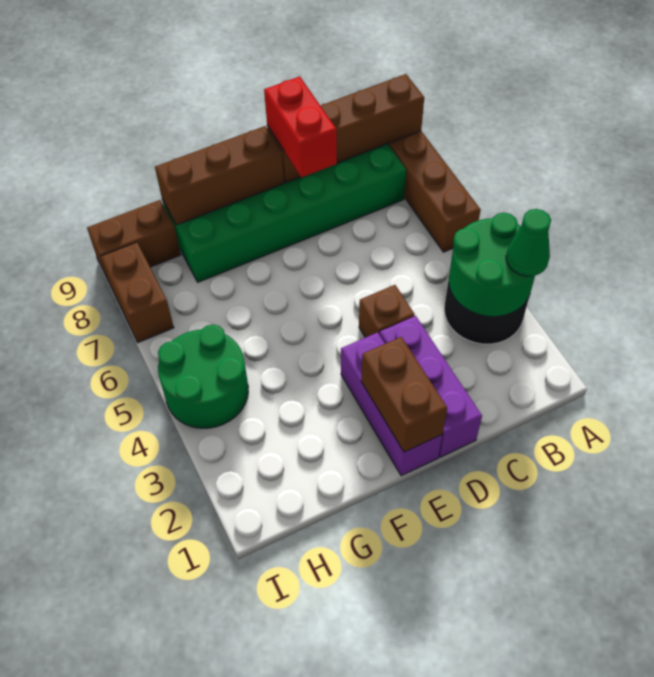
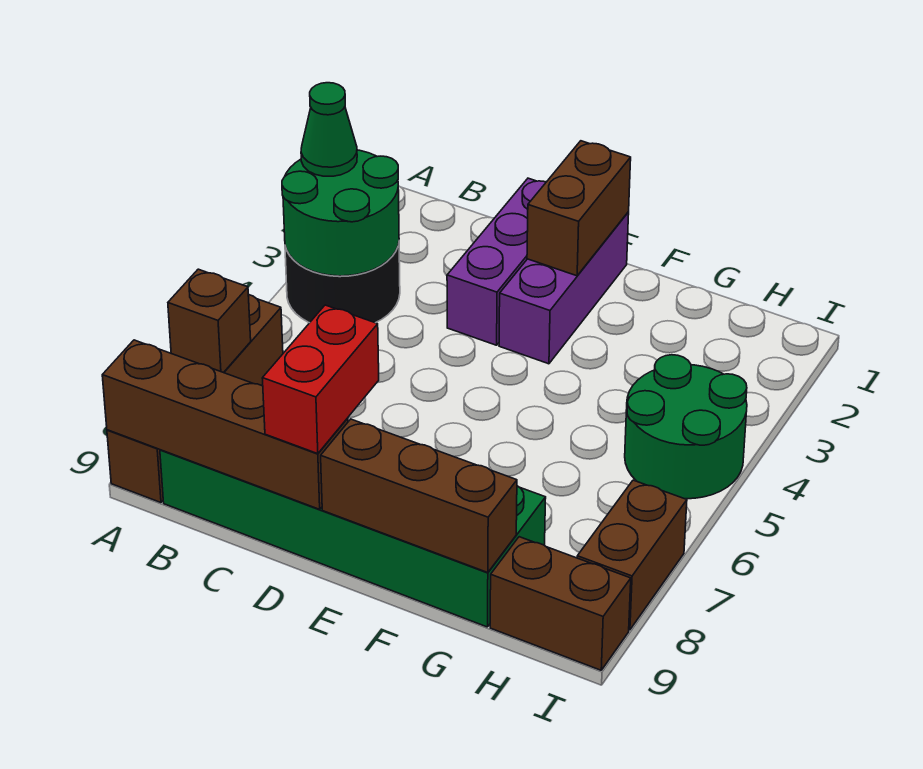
brown 1x1 brick [359,285,415,338] -> brown 1x1 brick moved to [168,269,251,373]

